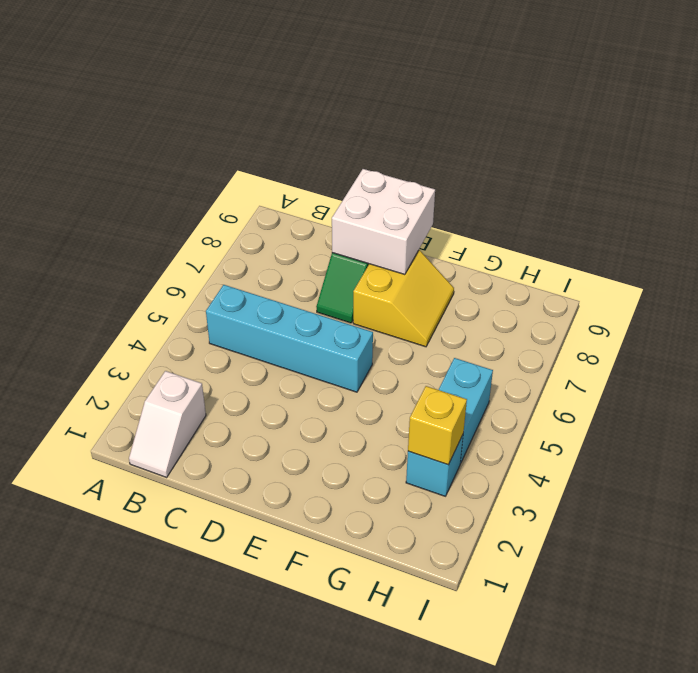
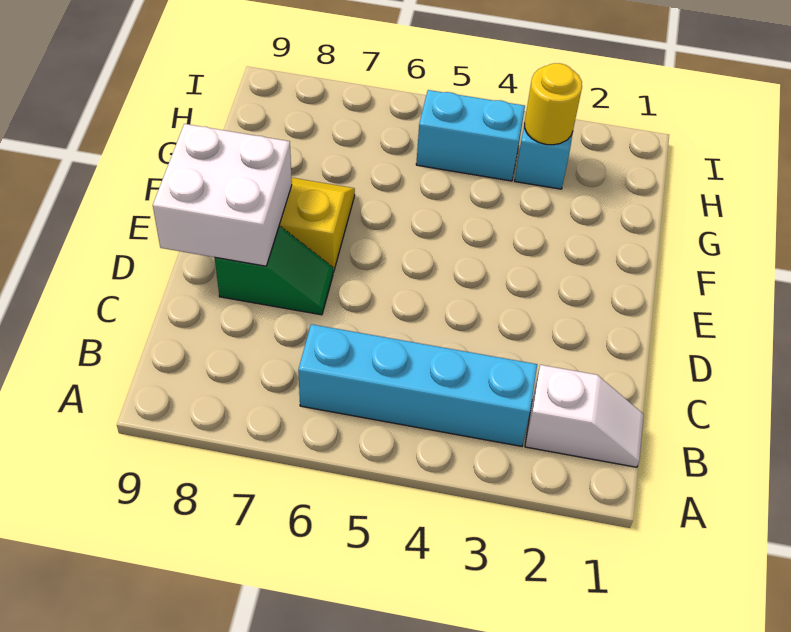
cyan 1x4 brick [206,285,373,392] -> cyan 1x4 brick turned to [298,324,537,446]
yellow 1x1 brick [408,386,467,465] -> yellow 1x1 round brick [525,63,582,145]

